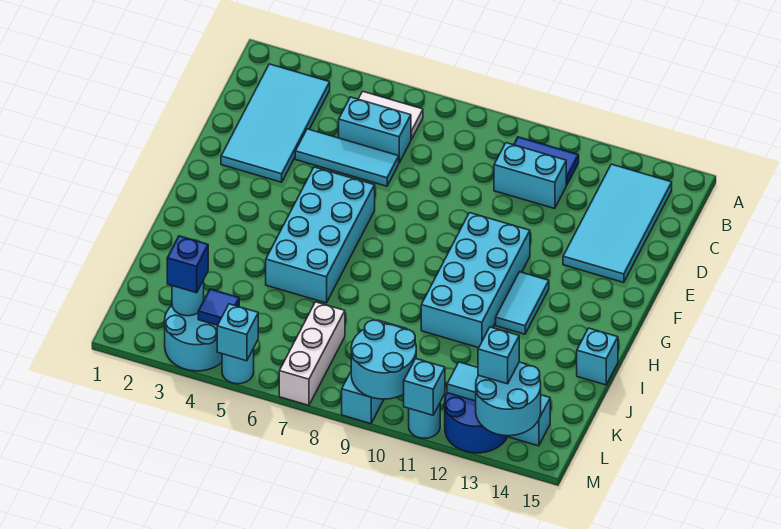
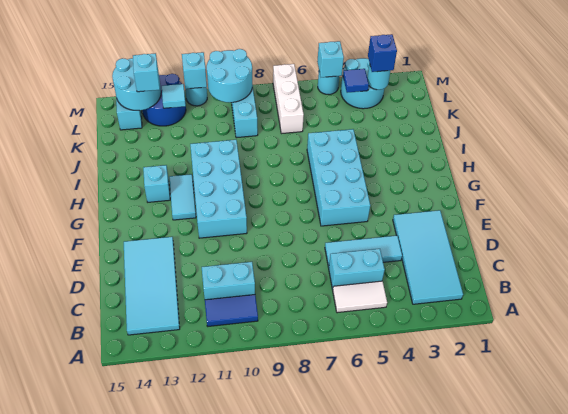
cyan 1x1 brick [577,328,618,385] -> cyan 1x1 brick moved to [143,165,170,202]

